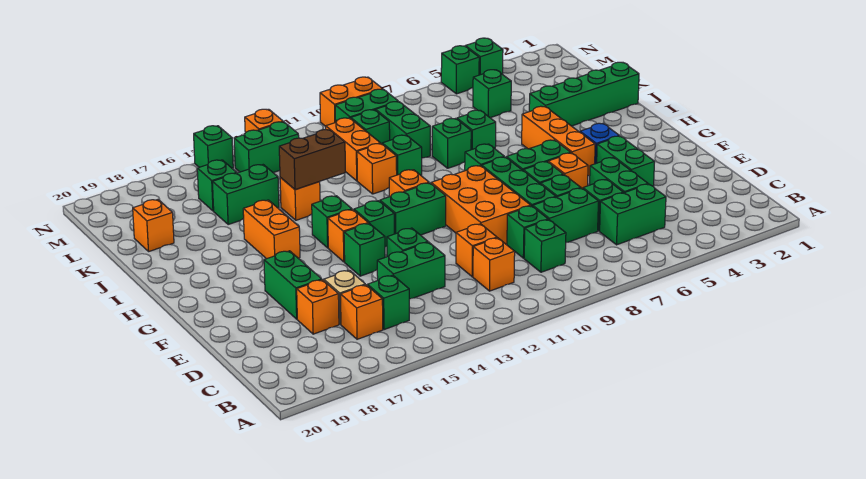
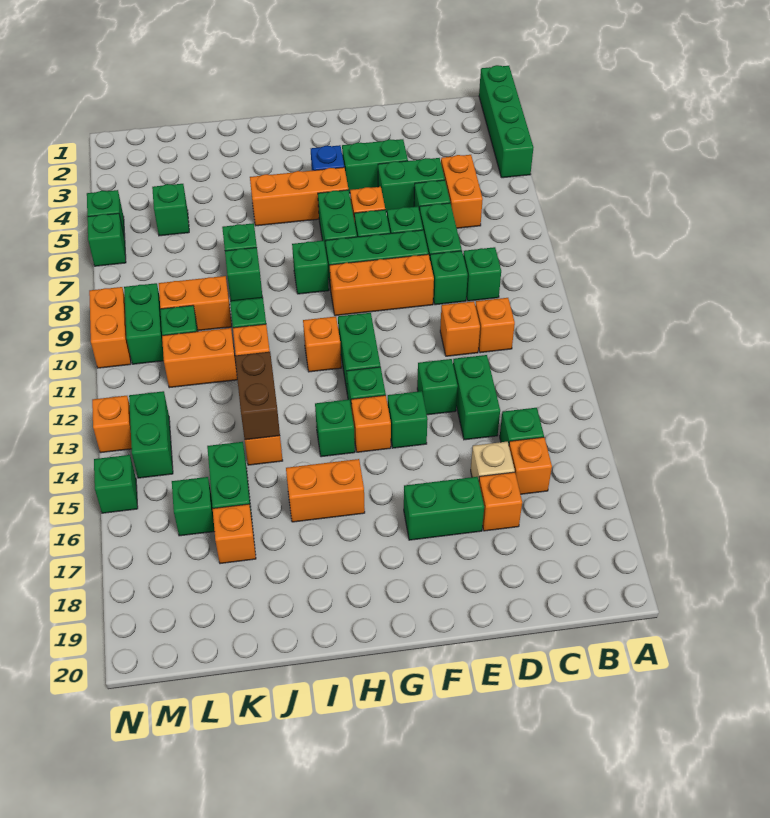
green 1x2 brick [600,184,666,245] -> orange 1x2 brick [441,155,483,228]
orange 2x3 brick [431,166,531,244] -> orange 1x3 brick [329,254,434,316]
green 1x4 brick [529,62,639,126] -> green 1x4 brick moved to [479,65,533,178]
green 1x2 brick [376,102,430,158] -> orange 1x2 brick [159,276,232,331]
orange 1x1 brick [133,200,174,251] -> orange 1x1 brick moved to [213,504,256,564]
green 1x1 brick [465,38,503,75] -> green 1x1 brick moved to [87,213,126,266]

